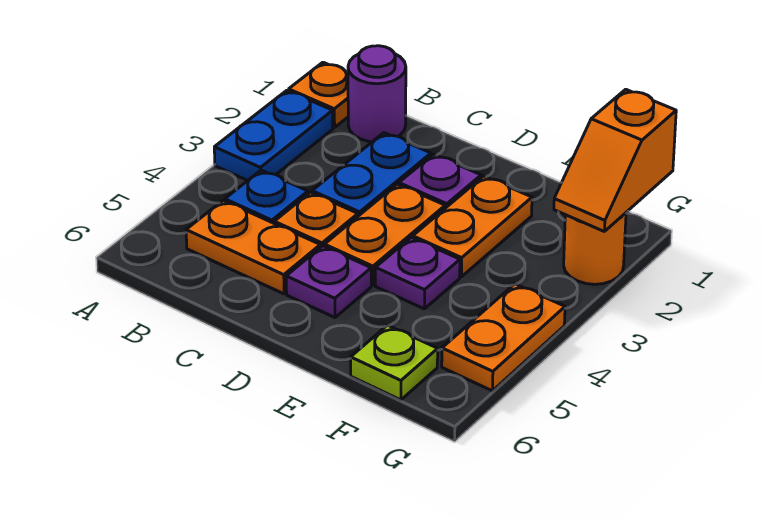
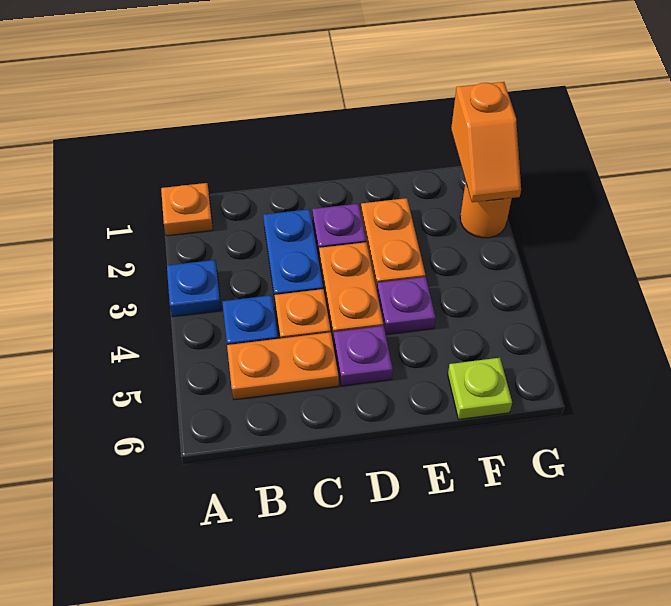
blue 1x2 plate [214,91,333,181] -> blue 1x1 plate [167,260,221,317]
purple 1x1 round brick [348,46,406,142] -> none
orange 1x2 plate [442,284,565,391] -> none

